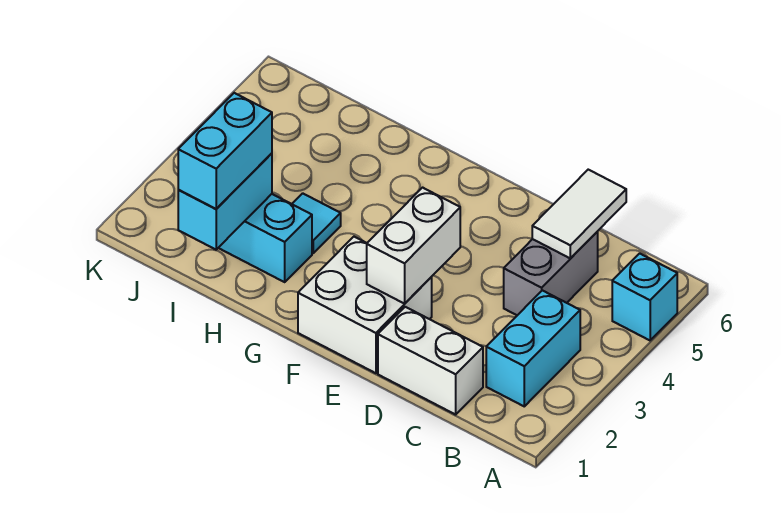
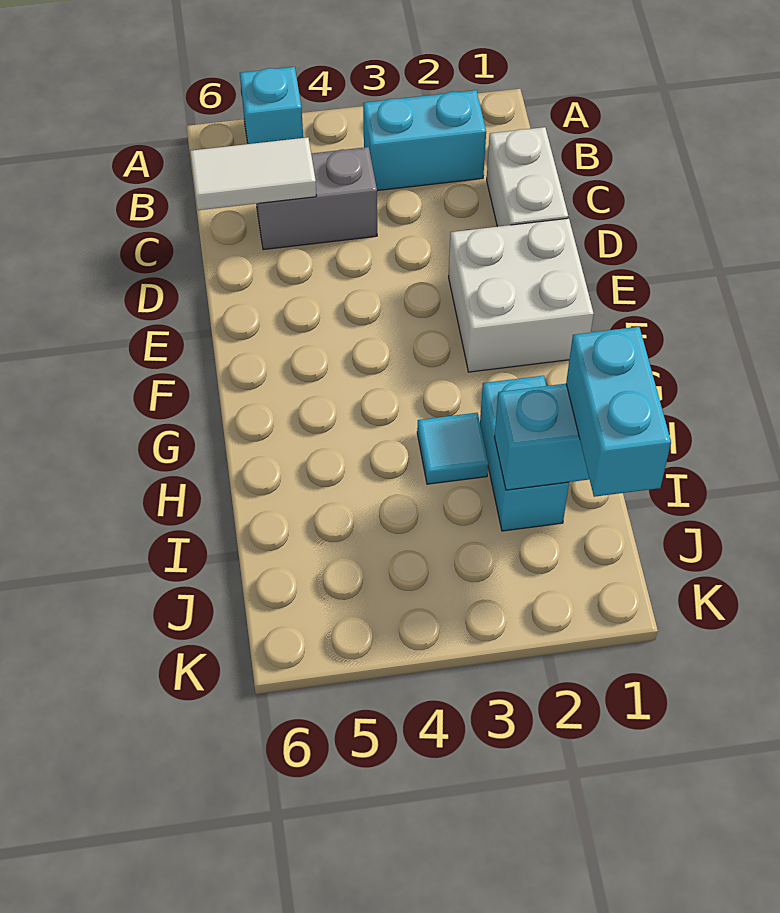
white 1x2 brick [367,188,460,304] -> none
cyan 1x2 brick [178,93,272,209] -> cyan 1x2 brick turned to [566,327,671,497]

